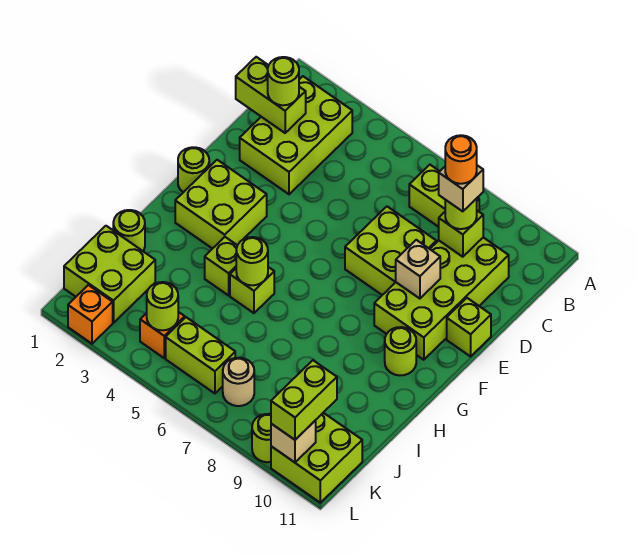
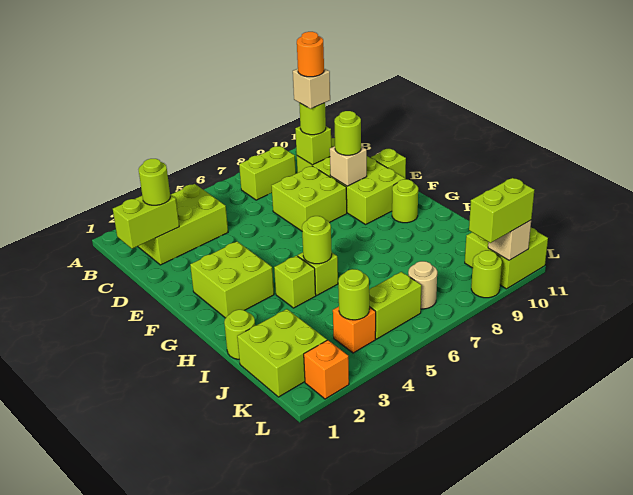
lime 2x3 brick [240,76,352,194] -> lime 2x3 brick turned to [138,184,228,265]
lime 1x1 round brick [178,147,209,192] -> lime 1x1 round brick moved to [334,111,361,155]
lime 1x2 brick [271,360,337,440] -> lime 1x2 brick turned to [469,178,534,243]

